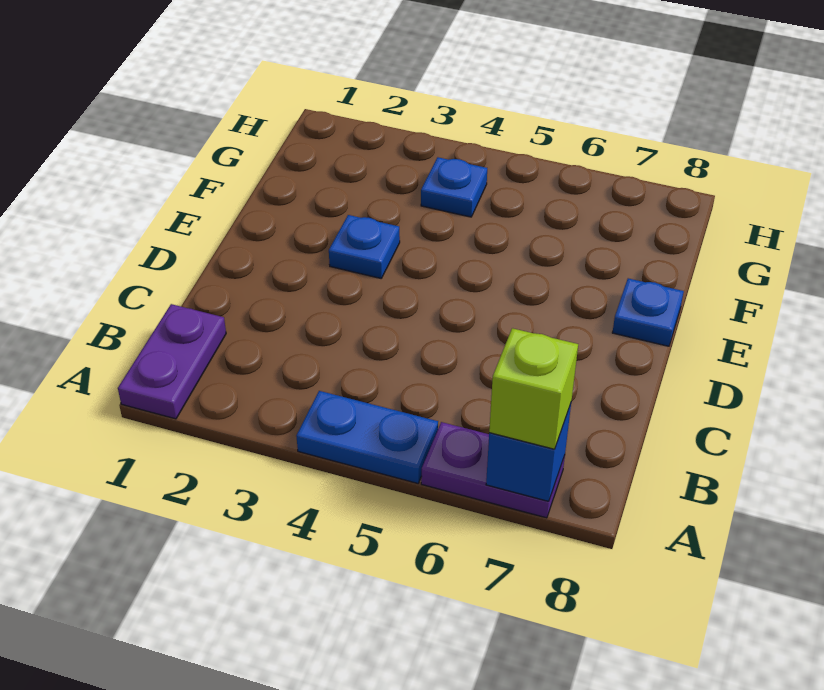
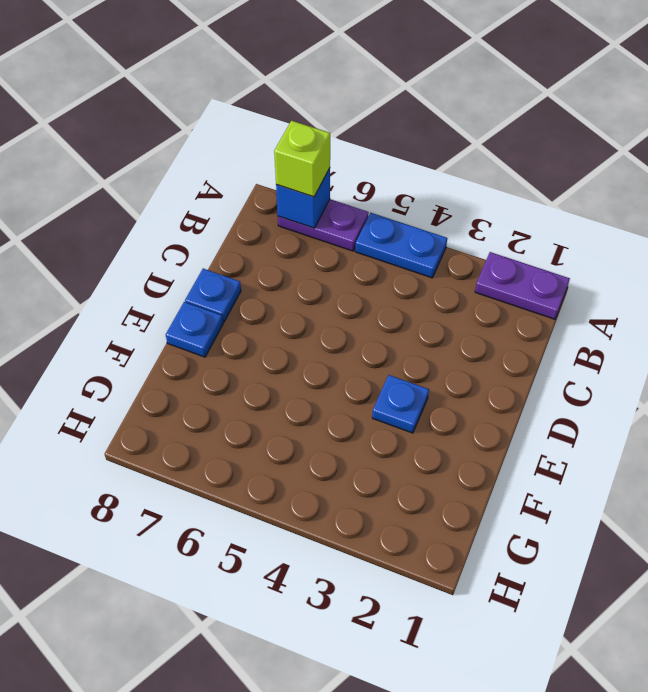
purple 1x2 plate [118,304,226,419] -> purple 1x2 plate turned to [475,252,570,319]
blue 1x1 plate [421,157,487,217] -> blue 1x1 plate moved to [185,269,241,323]

